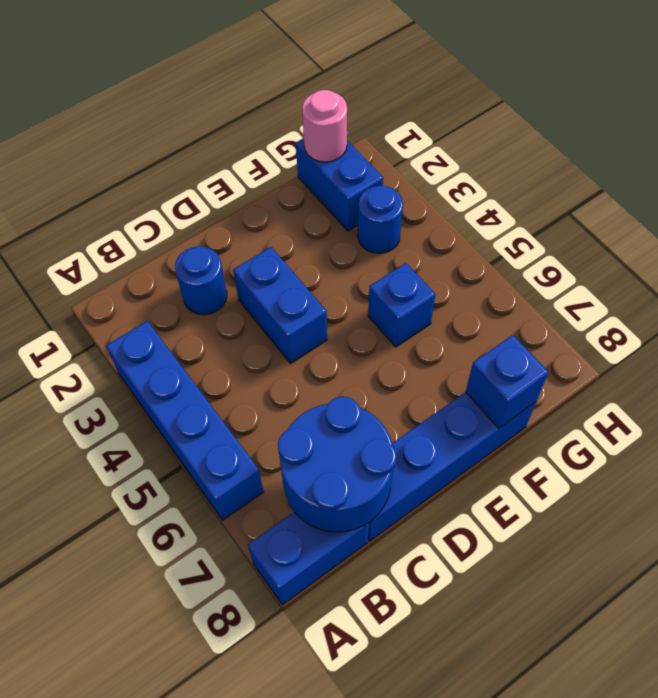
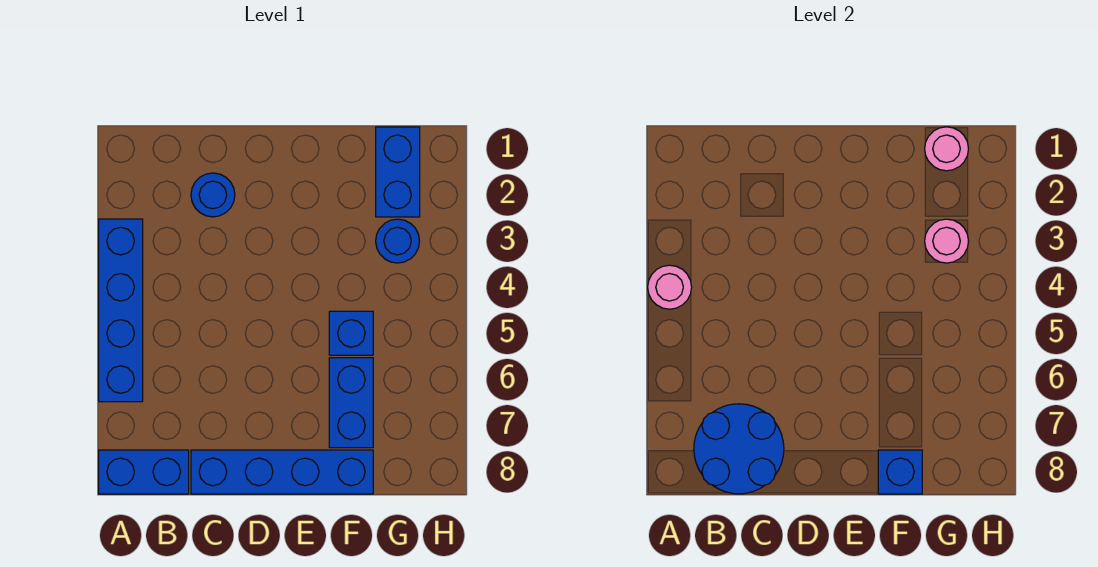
none -> pink 1x1 round brick [648,265,692,309]
blue 1x2 brick [233,247,327,363] -> blue 1x2 brick moved to [329,358,373,448]
none -> pink 1x1 round brick [925,219,968,263]

